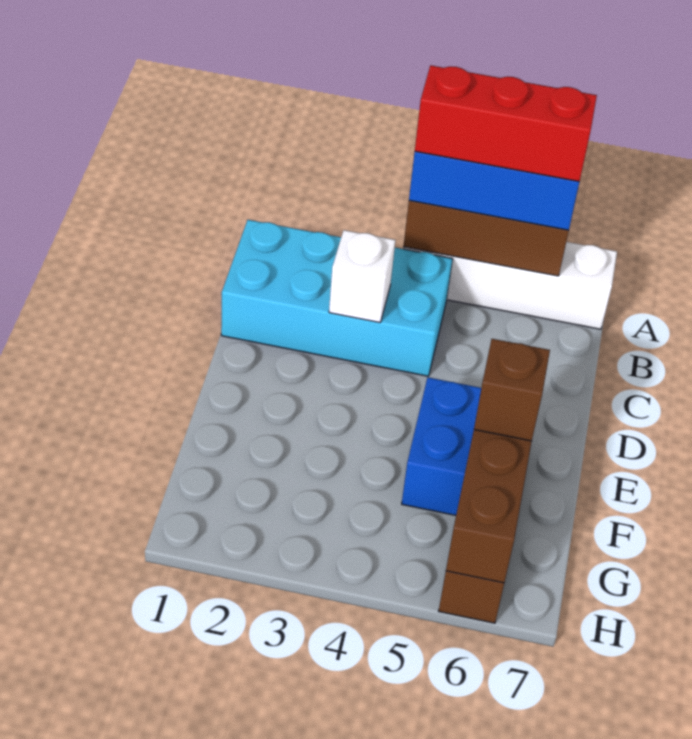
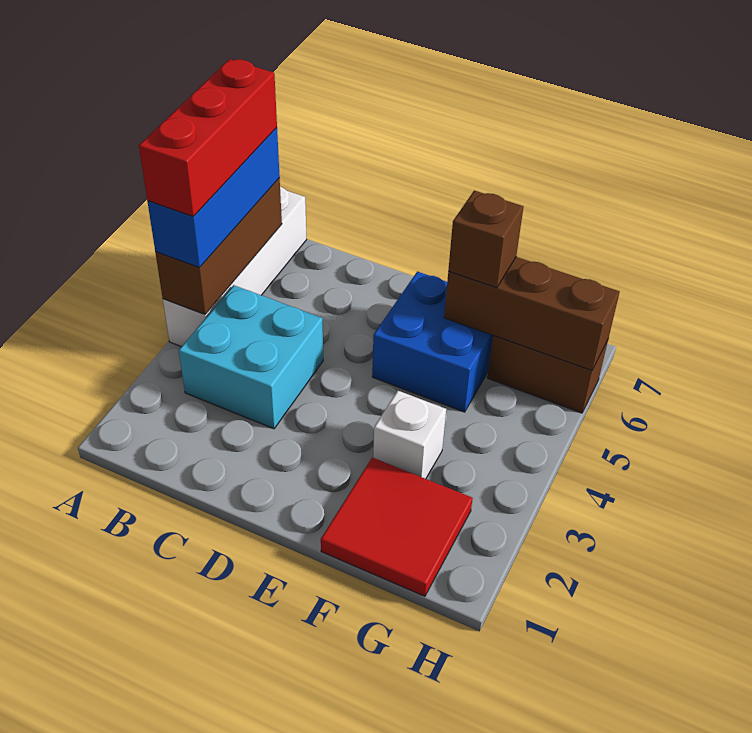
cyan 2x4 brick [221,220,453,376] -> cyan 2x2 brick [179,285,323,429]
white 1x1 brick [329,230,395,322] -> white 1x1 brick moved to [373,391,446,479]
none -> red 2x2 tile [321,458,473,596]

